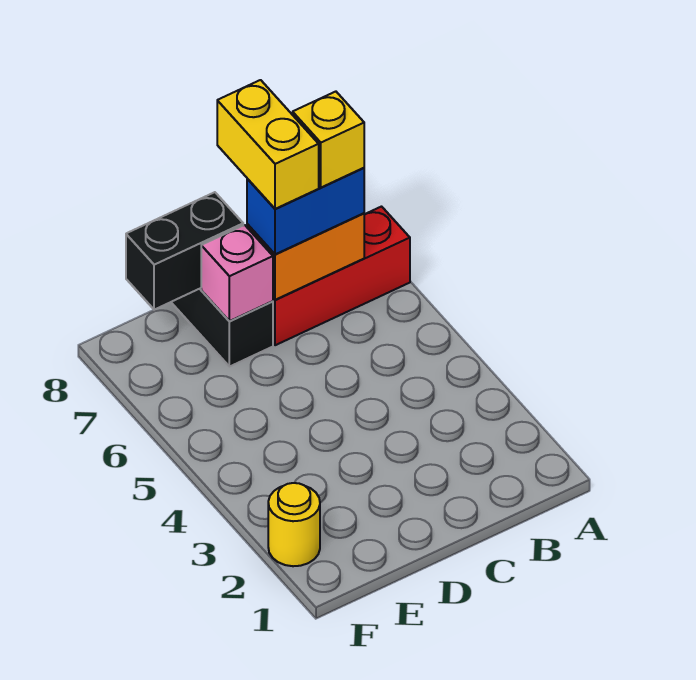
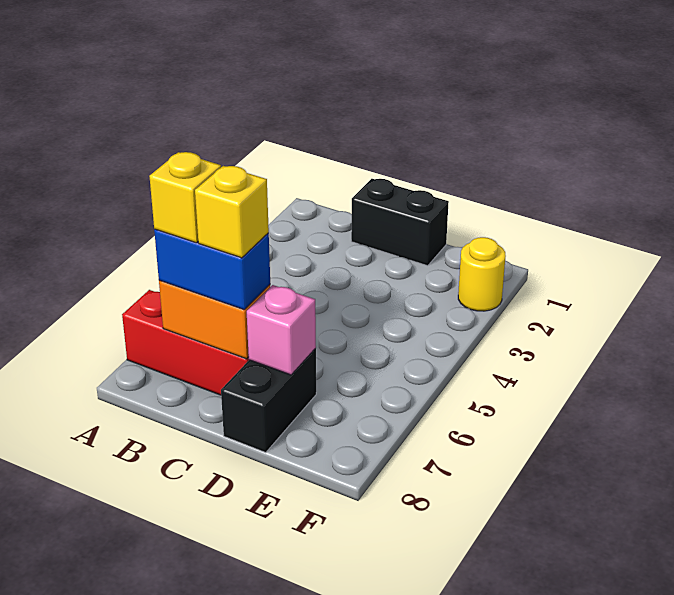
yellow 1x2 brick [217,80,319,209] -> yellow 1x1 brick [195,166,269,258]
black 1x2 brick [126,192,243,310] -> black 1x2 brick moved to [351,179,449,266]

